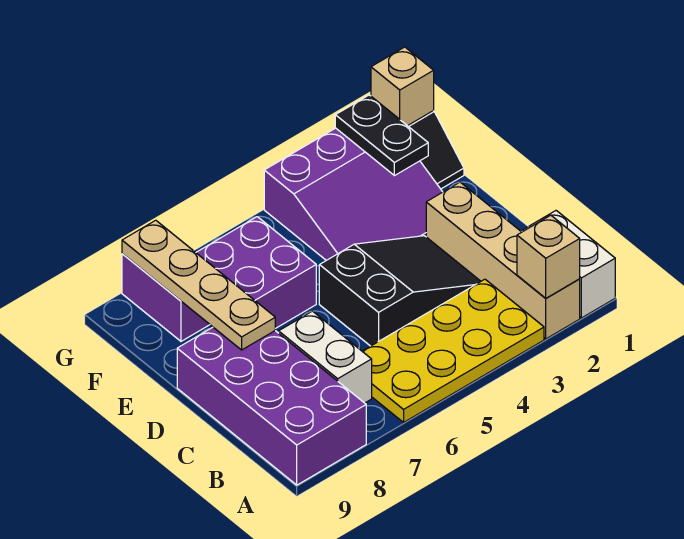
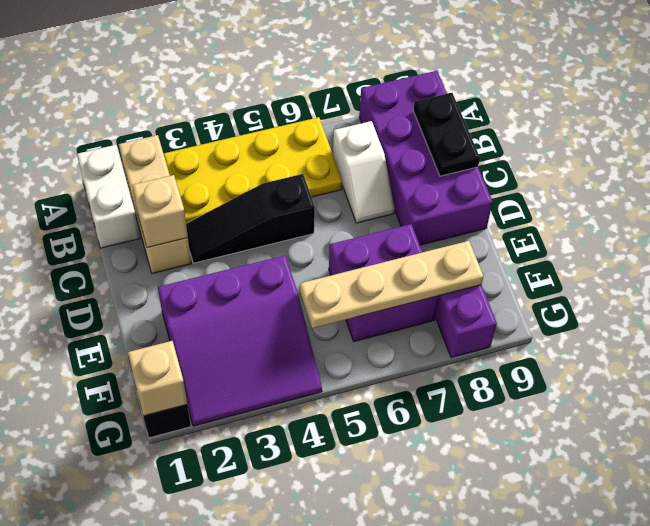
tan 1x4 brick [426,182,580,339] -> tan 1x3 brick [119,135,191,273]
tan 1x1 brick [517,215,580,298] -> tan 1x1 brick moved to [132,175,188,247]
white 1x2 brick [279,311,372,403] -> white 1x2 slope [333,121,395,223]
black 2x3 slope [319,236,481,346] -> black 1x3 slope [186,174,315,263]
tan 1x4 plate [122,220,275,350] -> tan 1x4 plate turned to [300,241,483,328]
purple 3x3 slope [264,128,442,260] -> purple 3x3 slope turned to [158,255,322,426]
black 1x2 plate [335,95,428,176] -> black 1x2 plate moved to [413,93,480,176]

